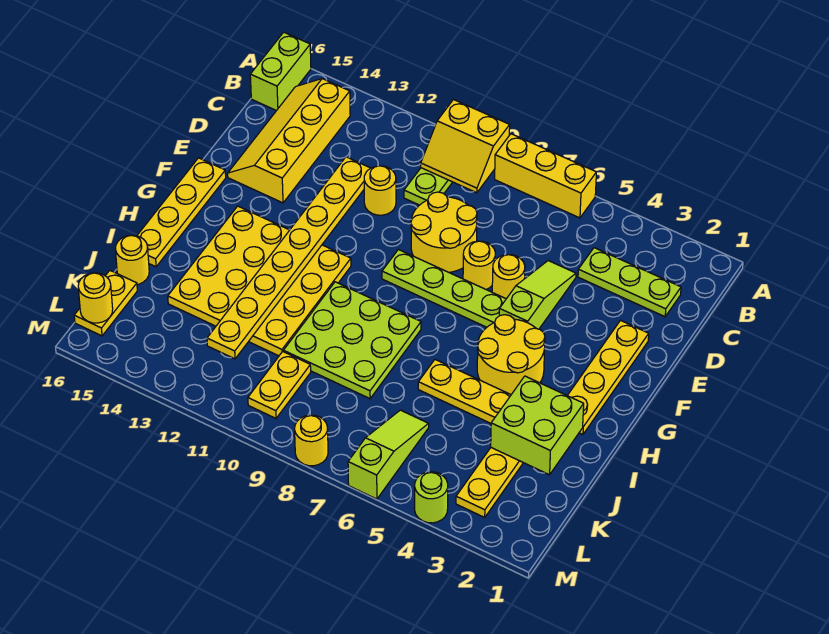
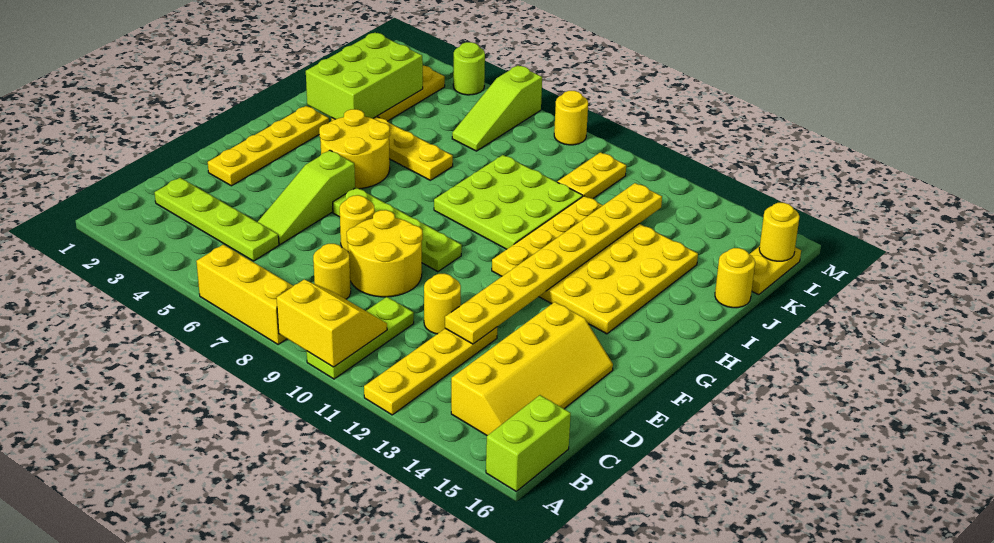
lime 1x3 plate [578,248,681,317] -> lime 1x4 plate [154,178,279,261]
yellow 1x1 round brick [492,254,525,299] -> yellow 1x1 round brick moved to [313,244,351,299]
yellow 1x4 plate [137,158,226,267] -> yellow 1x4 plate moved to [364,327,497,415]
lime 2x2 brick [491,376,584,475] -> lime 2x3 brick [306,33,423,119]

